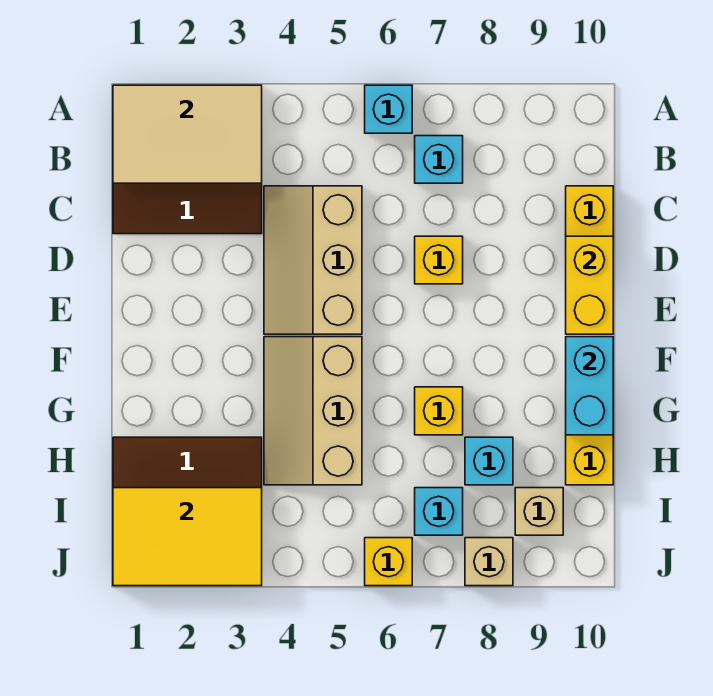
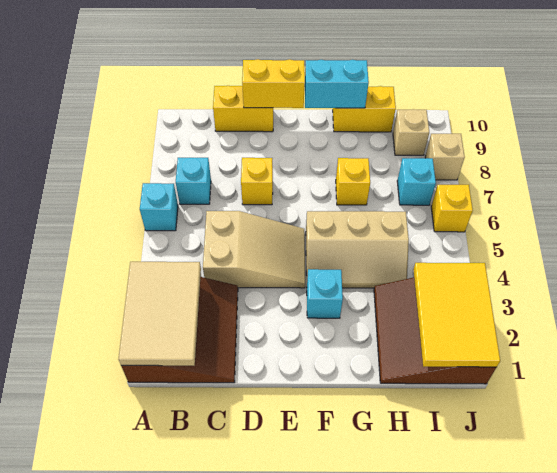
tan 2x3 slope [264,186,362,334] -> tan 2x3 slope turned to [203,211,305,288]
cyan 1x1 brick [465,437,513,485] -> cyan 1x1 brick moved to [307,269,343,318]

